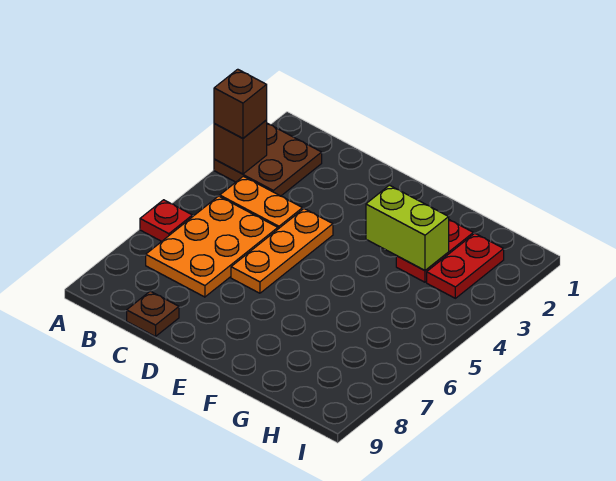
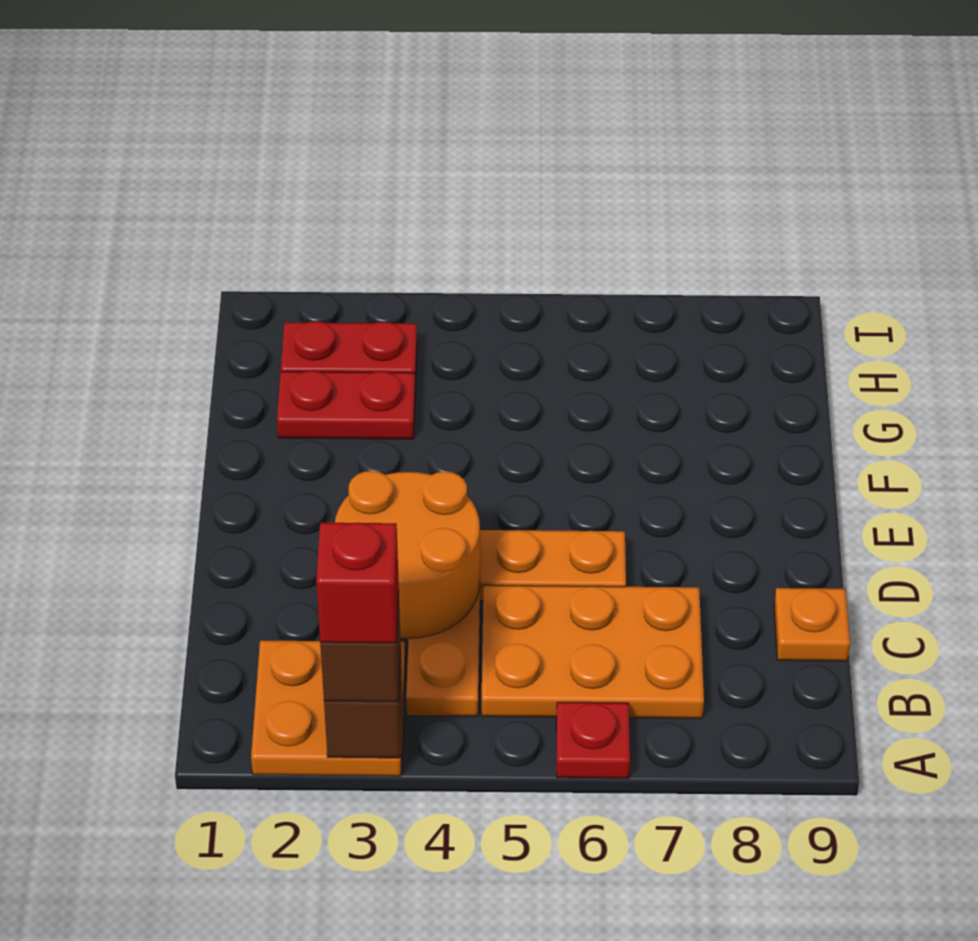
brown 2x2 plate [214,123,322,196] -> orange 2x2 plate [251,641,405,776]
none -> red 1x1 brick [316,523,399,643]
none -> orange 2x2 round brick [335,471,480,638]
brown 1x1 plate [127,291,179,337] -> orange 1x1 plate [774,588,850,661]
lime 1x2 brick [366,185,449,270] -> none

